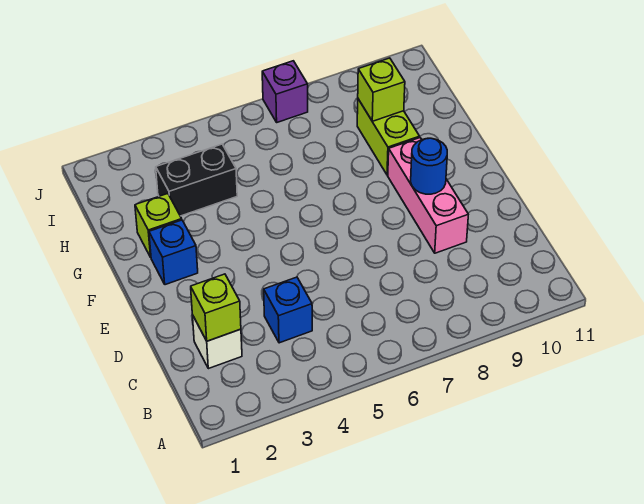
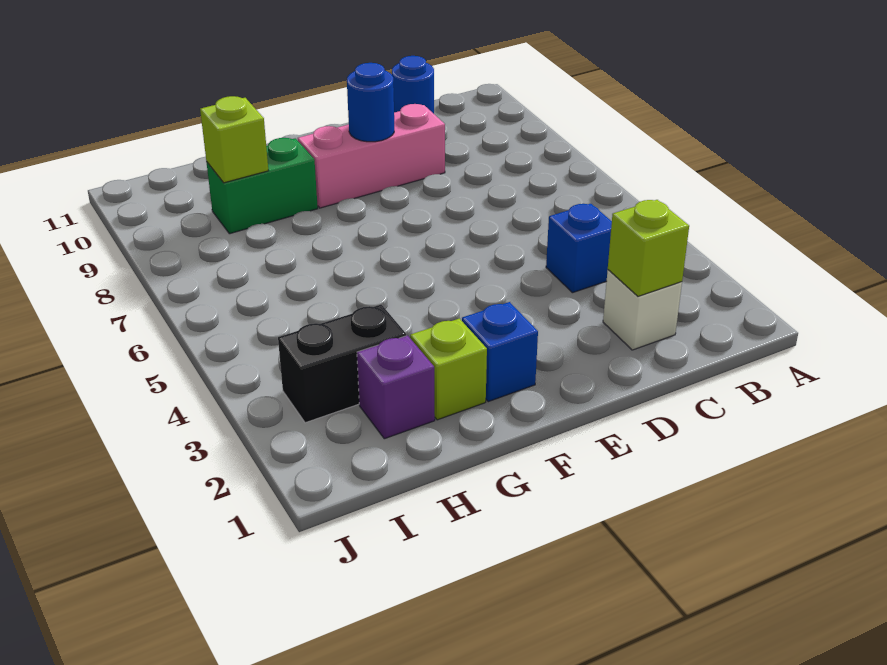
none -> blue 1x1 round brick [392,56,434,114]
lime 1x2 brick [357,99,420,175] -> green 1x2 brick [207,138,318,234]
black 1x2 brick [156,144,237,216] -> black 1x2 brick turned to [278,305,406,423]
purple 1x1 brick [262,61,308,122] -> purple 1x1 brick moved to [357,335,435,439]

